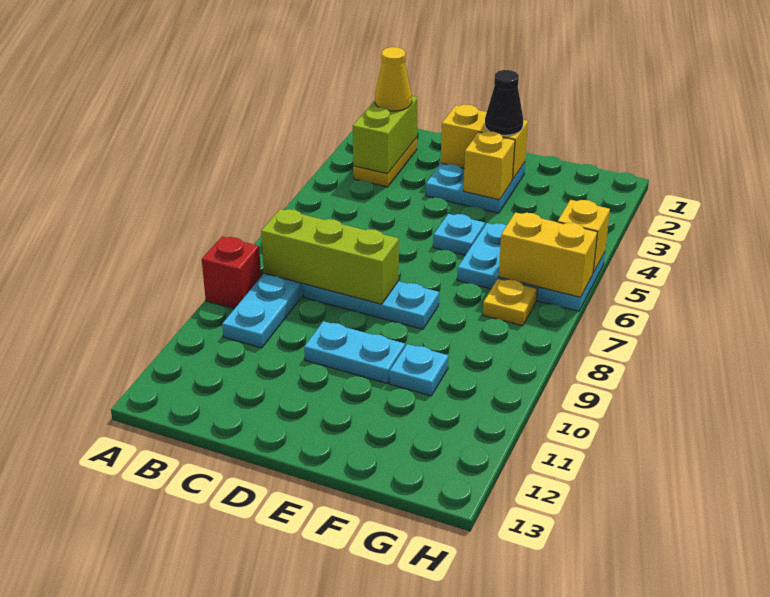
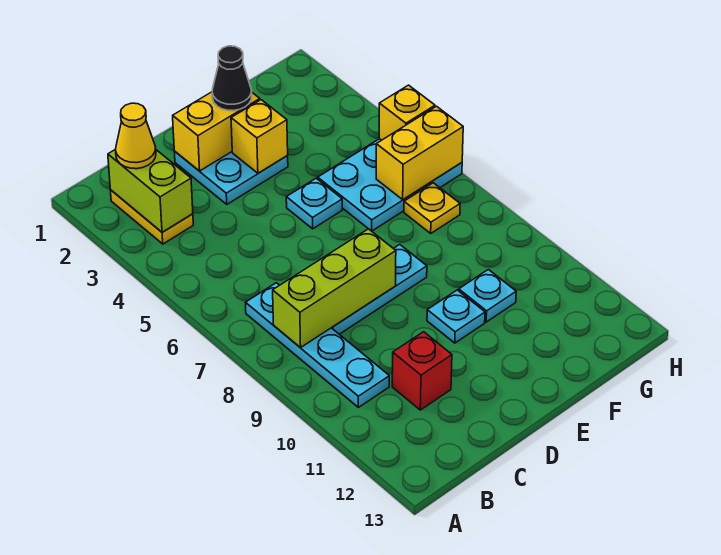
red 1x1 brick [202,236,261,309] -> red 1x1 brick moved to [392,332,452,410]
cyan 1x2 plate [304,321,405,384] -> cyan 1x1 plate [427,290,485,343]

